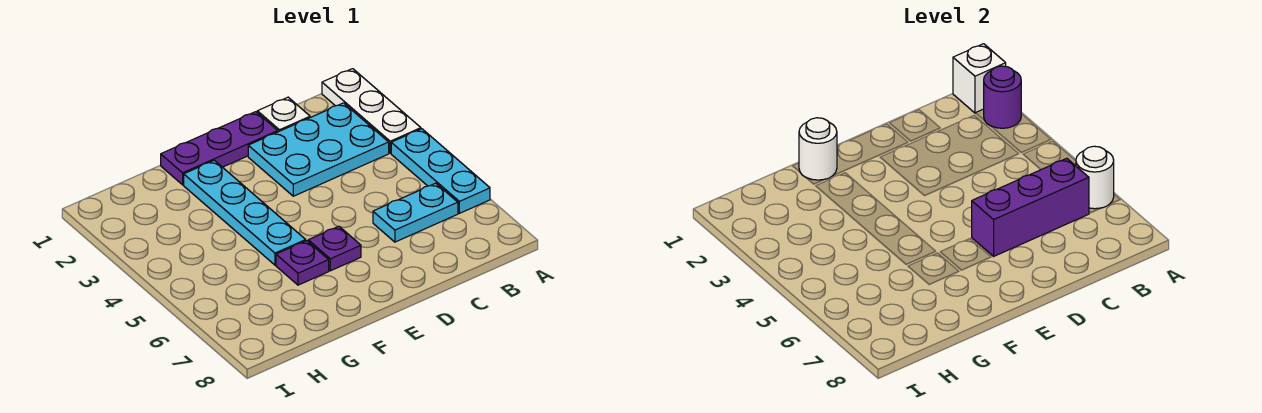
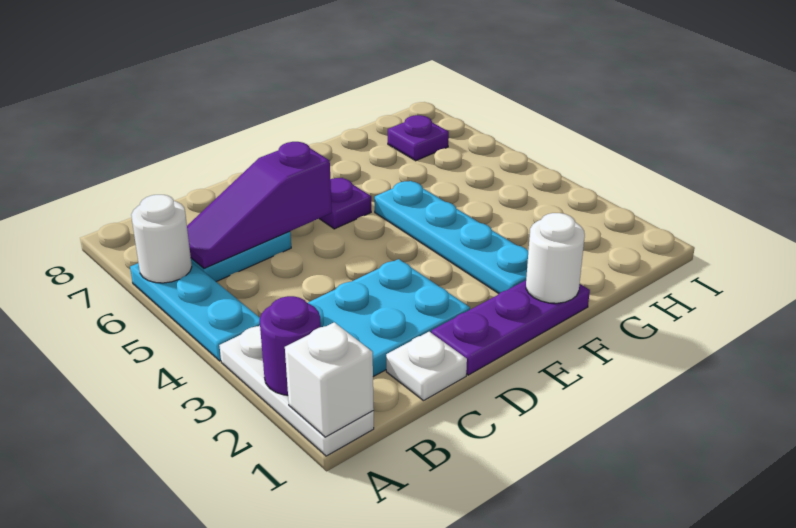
purple 1x3 brick [972,158,1089,256] -> purple 1x3 slope [187,142,332,268]
purple 1x1 plate [276,241,329,285] -> purple 1x1 plate moved to [388,115,449,161]

